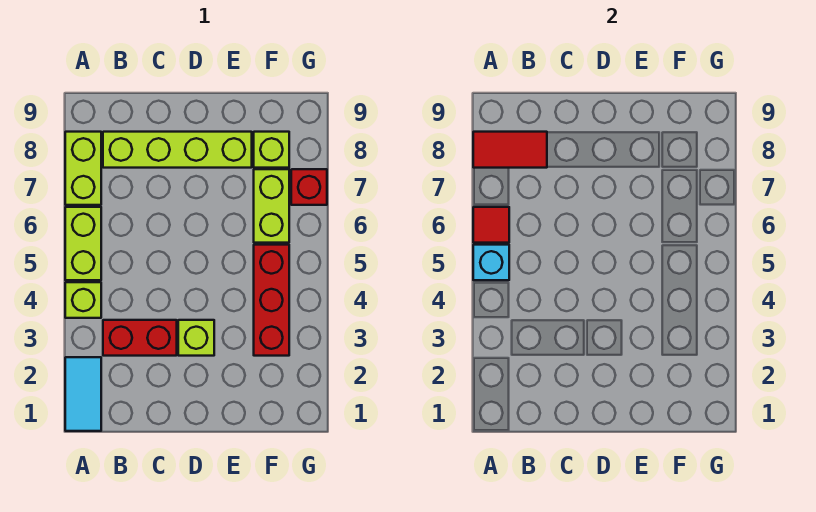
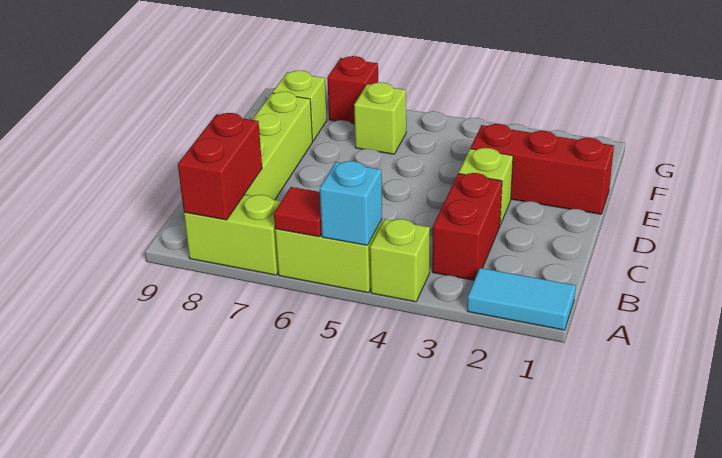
red 1x2 tile [473,132,547,168] -> red 1x2 brick [178,113,262,220]
red 1x3 brick [254,245,289,356] -> red 1x3 brick moved to [471,124,614,214]
lime 1x2 brick [254,169,289,243] -> lime 1x1 brick [354,82,406,154]

